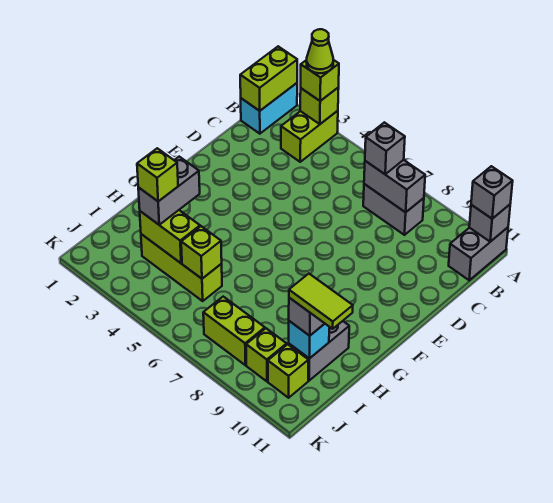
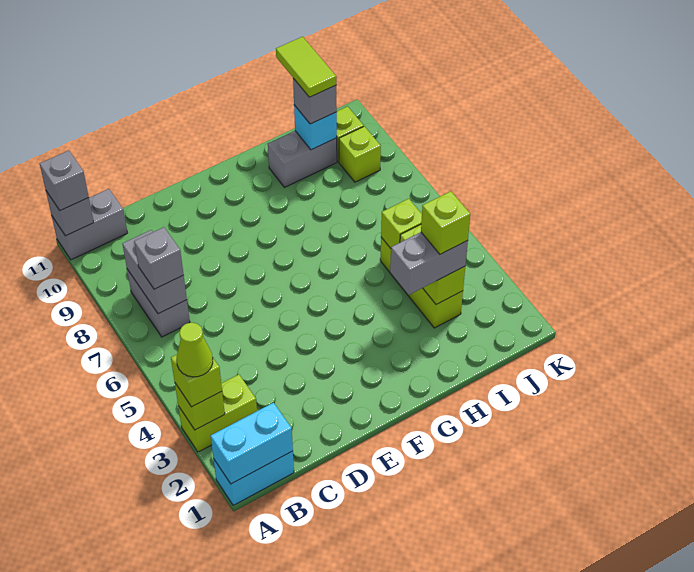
lime 1x2 brick [240,46,297,111] -> cyan 1x2 brick [211,403,293,484]
lime 1x2 brick [203,297,265,365] -> none

